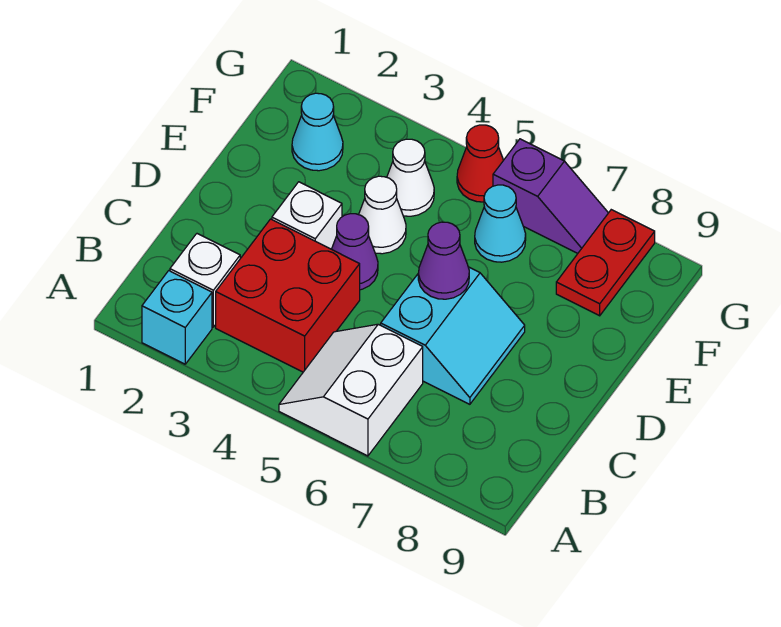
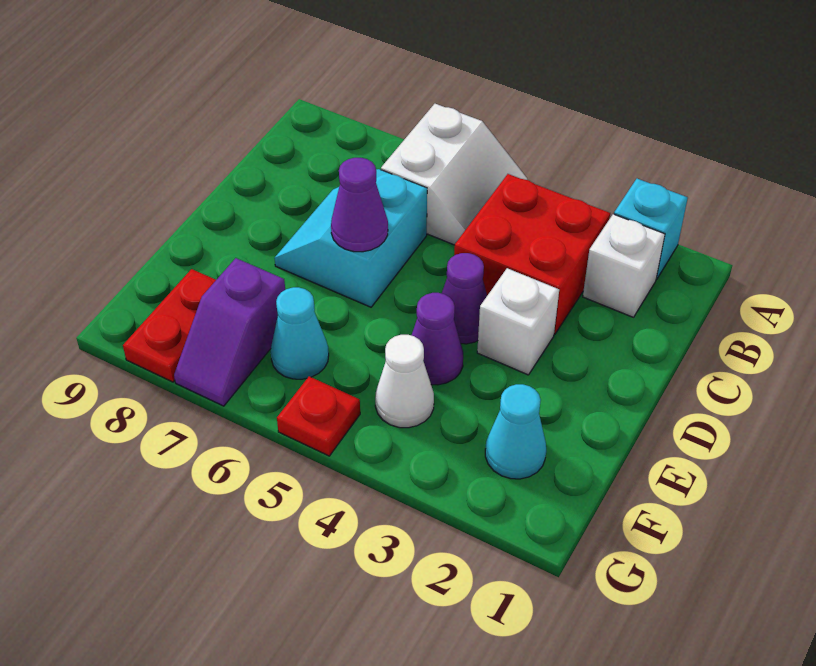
white 1x1 cone [359,176,406,254] -> purple 1x1 cone [411,293,463,385]
red 1x1 cone [457,125,503,202] -> red 1x1 plate [277,376,360,456]
purple 1x2 slope [493,139,608,253] -> purple 1x2 slope turned to [174,258,285,406]

